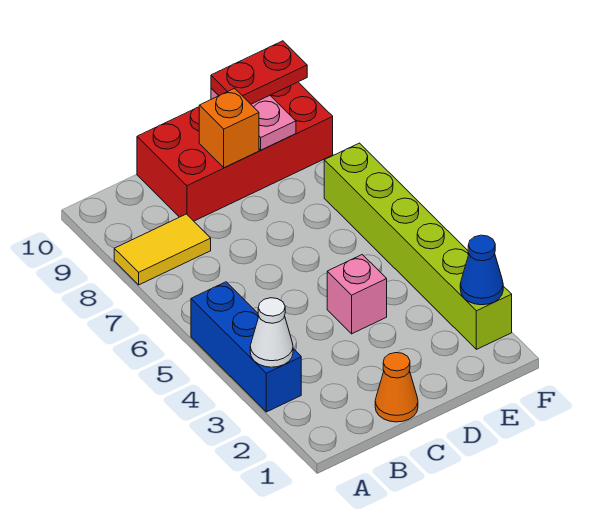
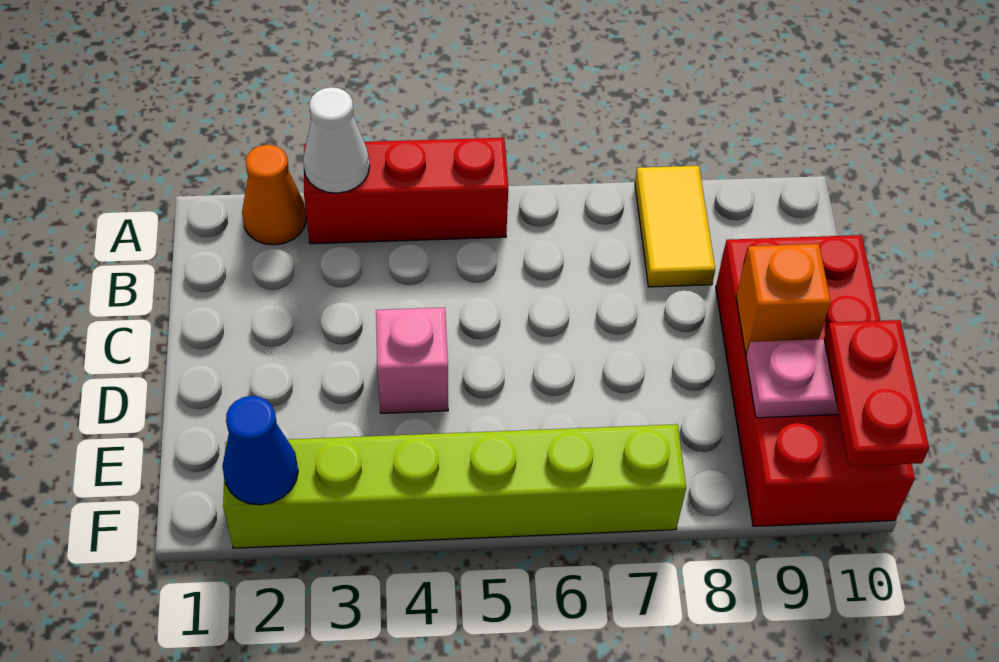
blue 1x3 brick [191,282,301,412] -> red 1x3 brick [304,138,508,244]
orange 1x1 cone [375,353,418,422] -> orange 1x1 cone moved to [242,145,307,245]

